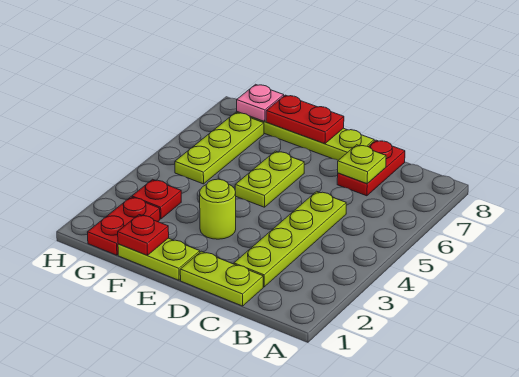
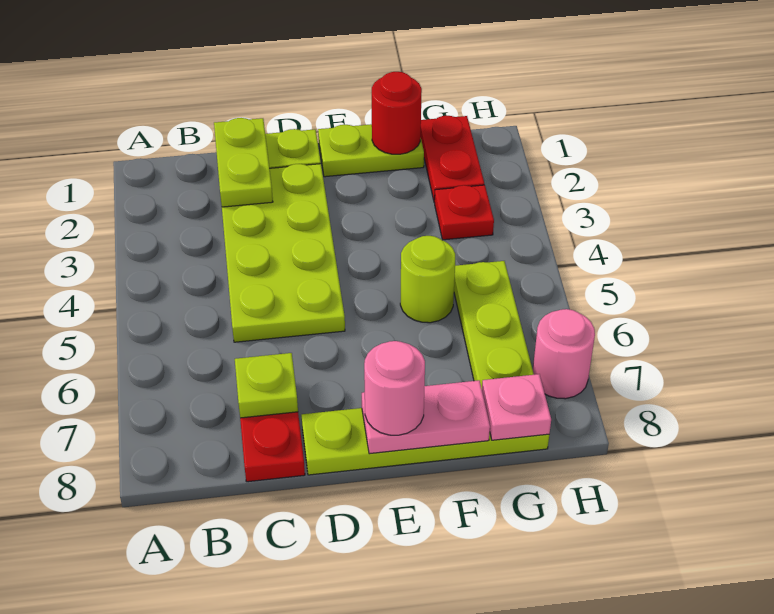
lime 1x4 plate [234,191,346,287] -> lime 2x4 plate [222,164,345,342]
lime 1x1 round brick [200,179,236,239] -> lime 1x1 round brick moved to [400,236,455,323]
lime 1x2 plate [235,151,304,207] -> lime 1x2 plate moved to [214,118,273,207]
red 1x2 plate [266,95,344,144] -> pink 1x2 plate [362,380,490,454]
none -> pink 1x1 round brick [364,341,425,435]
red 1x1 plate [118,215,169,255] -> red 1x1 round brick [372,72,422,154]
none -> pink 1x1 round brick [533,309,595,399]

